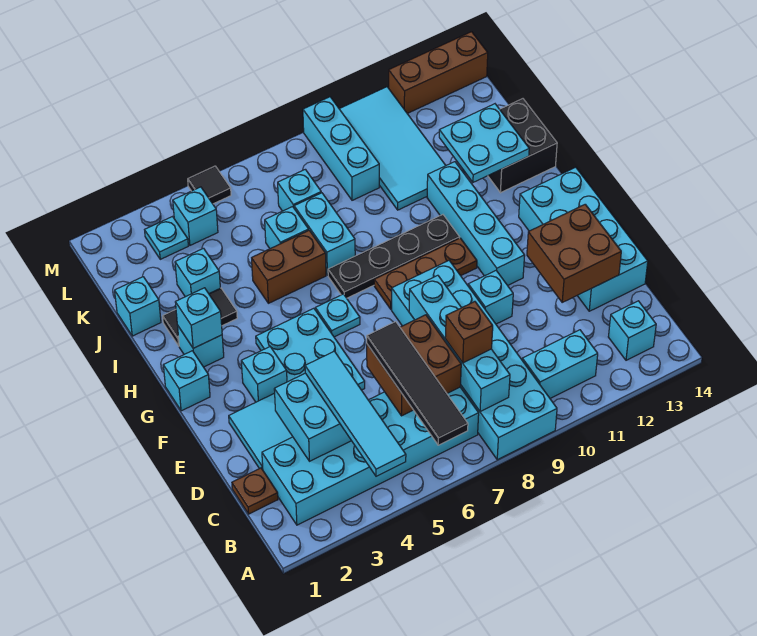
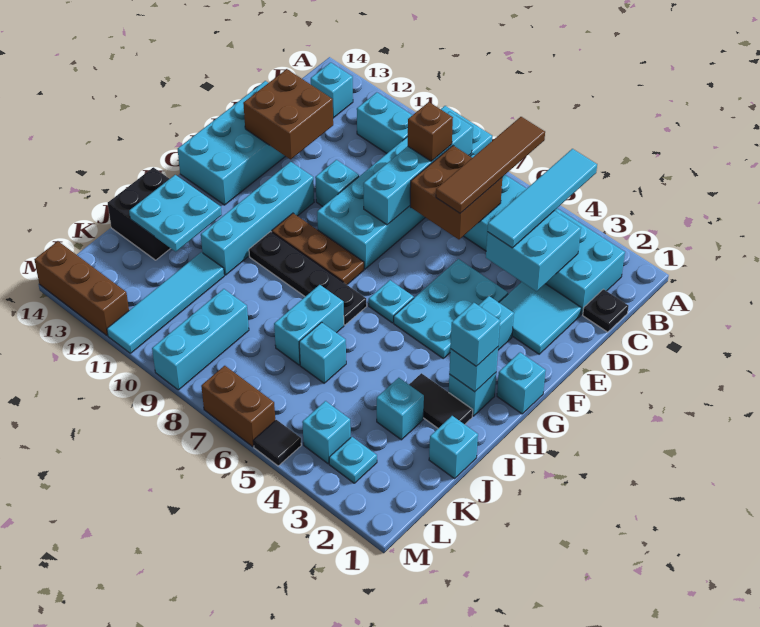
black 1x4 tile [367,322,468,445] -> brown 1x4 tile [436,117,545,213]
brown 1x1 plate [232,468,278,514] -> black 1x1 plate [583,289,629,332]
brown 1x2 brick [252,230,326,303] -> brown 1x2 brick moved to [201,366,275,446]
cyan 2x4 tile [340,87,446,210] -> cyan 1x4 tile [107,252,224,353]
cyan 1x1 brick [278,169,321,211] -> cyan 1x1 brick moved to [451,303,500,366]

